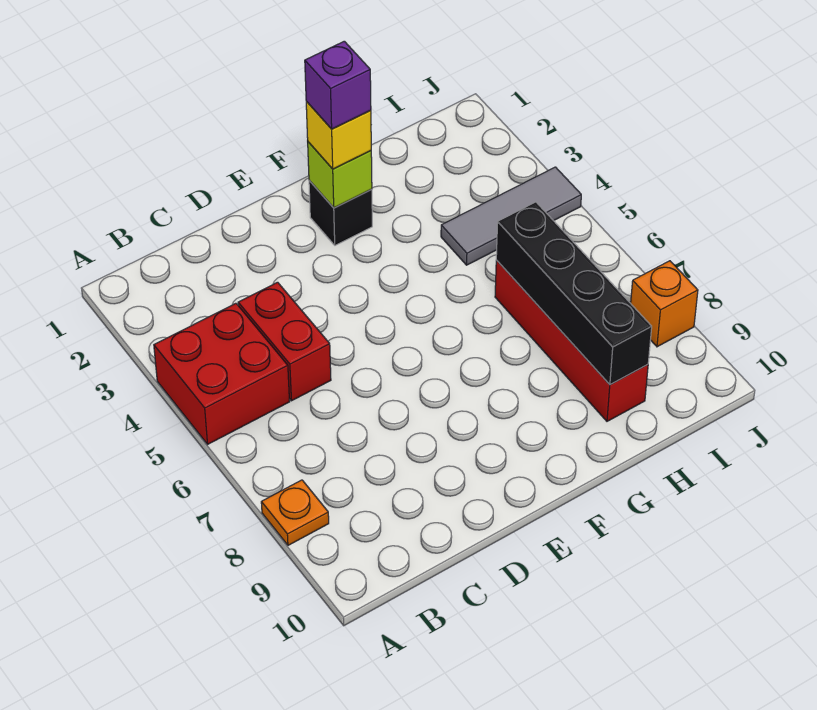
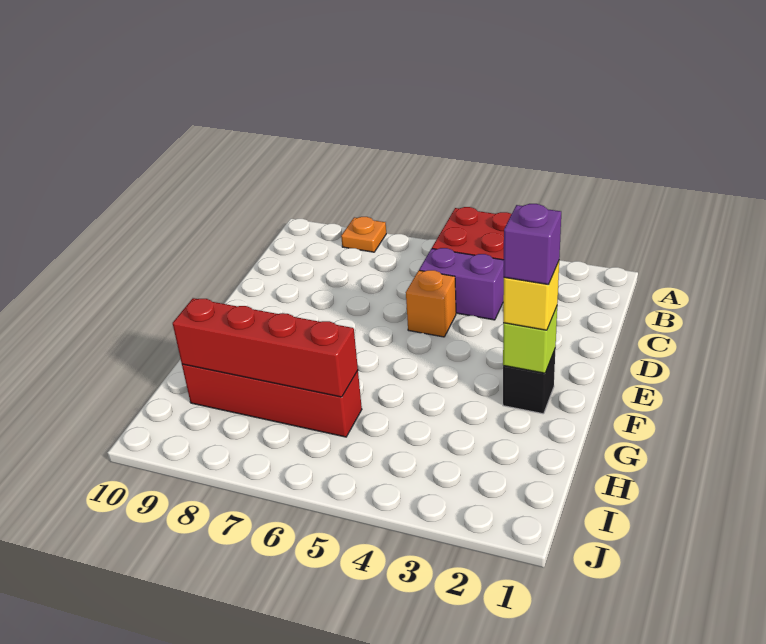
red 1x2 brick [238,282,331,401] -> purple 1x2 brick [419,248,504,320]
grey 1x3 tile [441,167,581,265] -> none
black 1x4 brick [496,202,652,385] -> red 1x4 brick [173,298,358,397]
orange 1x1 brick [631,261,698,347] -> orange 1x1 brick moved to [406,270,456,337]

